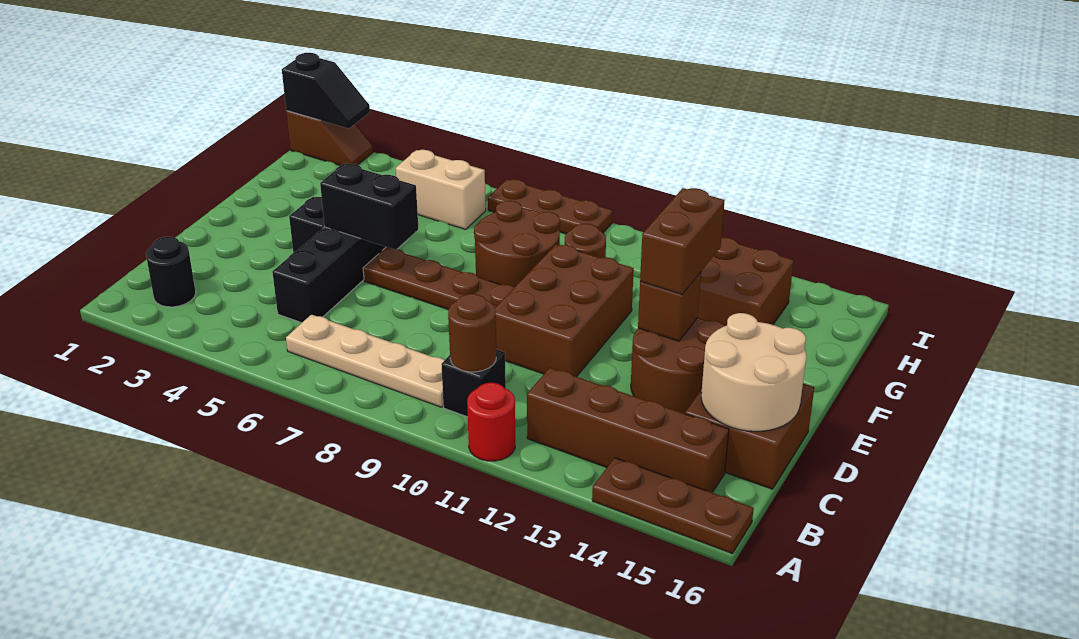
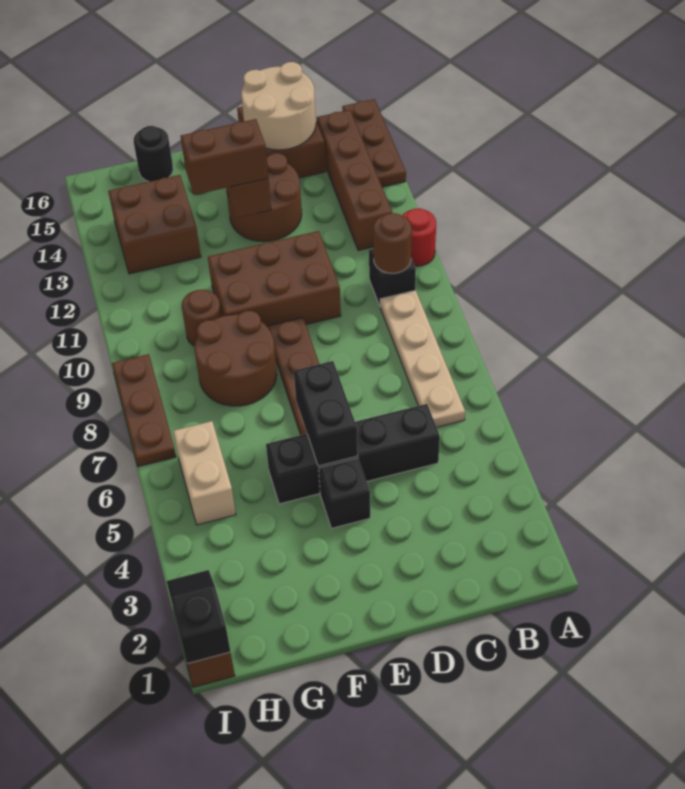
black 1x1 round brick [146,237,196,307] -> black 1x1 round brick moved to [134,126,173,182]

